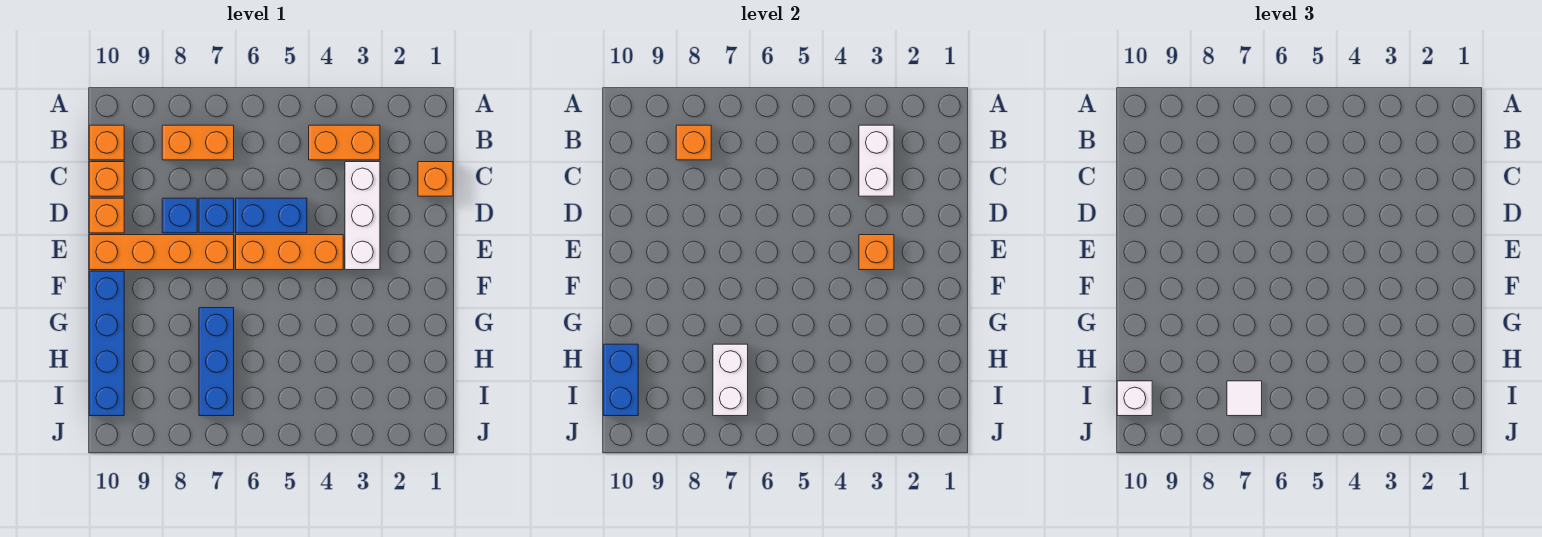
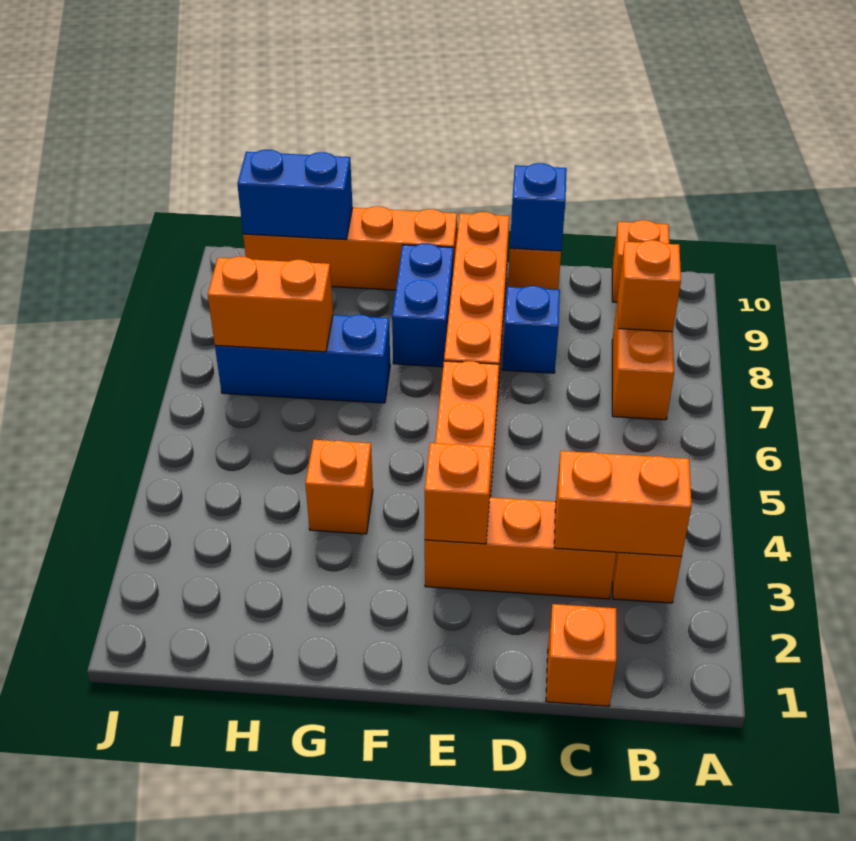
white 1x2 brick [859,125,894,196] -> orange 1x2 brick [554,451,692,557]
white 1x3 brick [345,162,380,270] -> orange 1x3 brick [425,497,616,599]
orange 1x1 brick [89,162,124,196] -> orange 1x1 brick moved to [305,440,373,534]
blue 1x2 brick [236,198,307,233] -> blue 1x2 brick moved to [392,244,453,367]
blue 1x1 brick [199,198,234,233] -> blue 1x1 brick moved to [510,163,567,251]
blue 1x4 brick [89,271,124,416] -> orange 1x4 brick [243,206,457,290]
white 1x2 brick [713,344,748,416] -> orange 1x2 brick [208,256,333,352]
white 1x1 tile [1227,381,1262,416] -> none
white 1x1 brick [1117,381,1152,416] -> none

